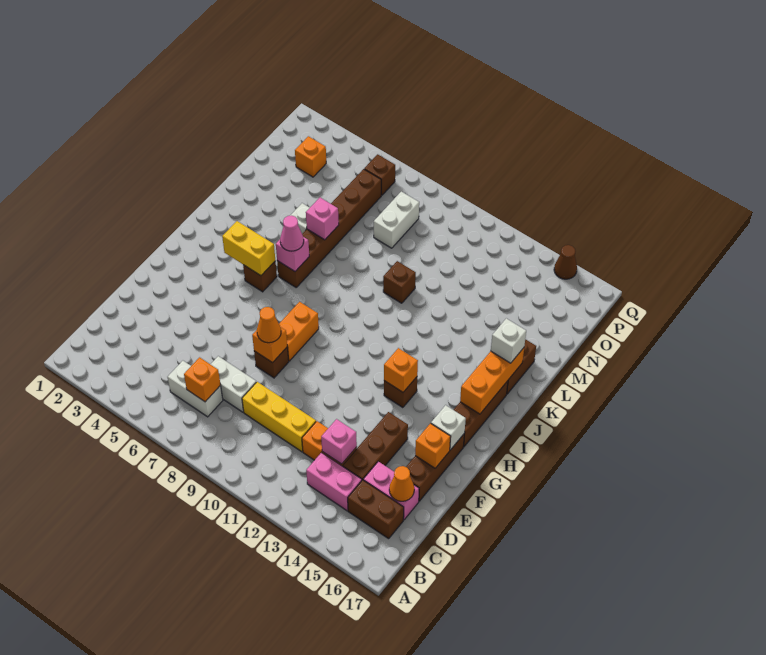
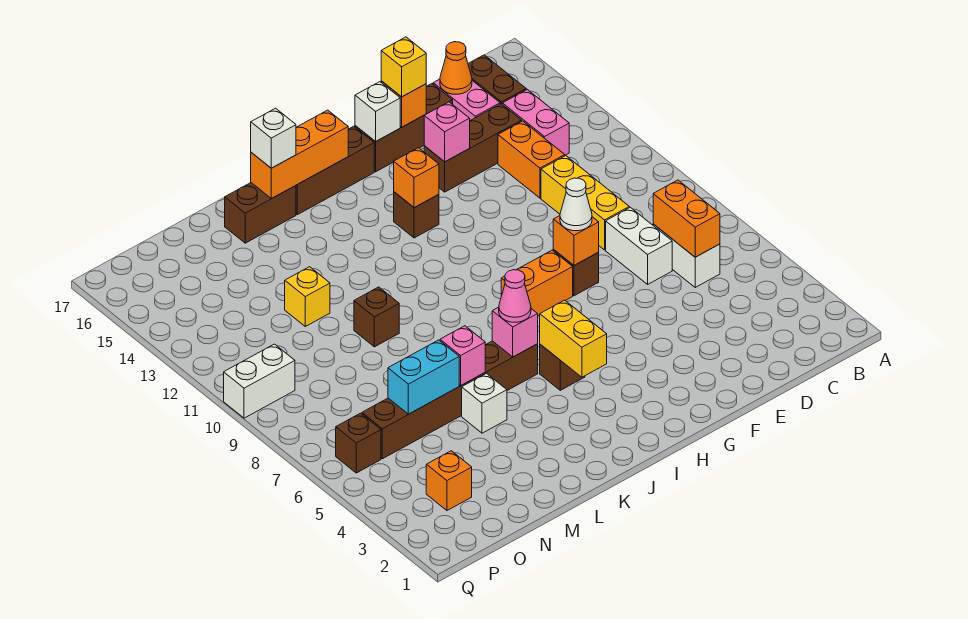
orange 1x1 brick [184,357,220,402] -> orange 1x2 brick [653,180,720,257]
pink 1x1 brick [321,419,357,464] -> pink 1x1 brick moved to [424,102,470,162]
orange 1x1 cone [257,307,281,343] -> white 1x1 cone [560,178,592,231]
none -> yellow 1x1 brick [381,37,426,97]
none -> cyan 1x2 brick [388,340,459,414]
none -> yellow 1x1 brick [285,267,330,326]
white 1x2 brick [374,192,419,248] -> white 1x2 brick moved to [224,344,295,418]
brown 1x1 cone [554,245,577,279] -> none

